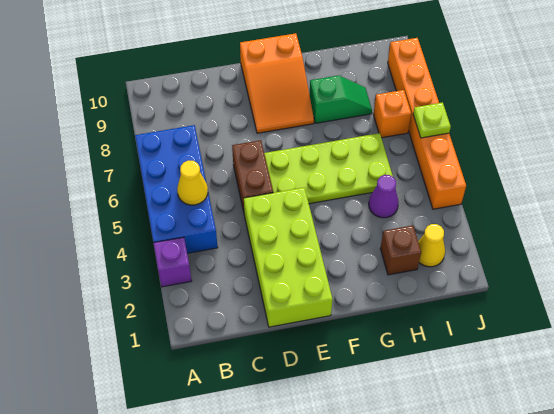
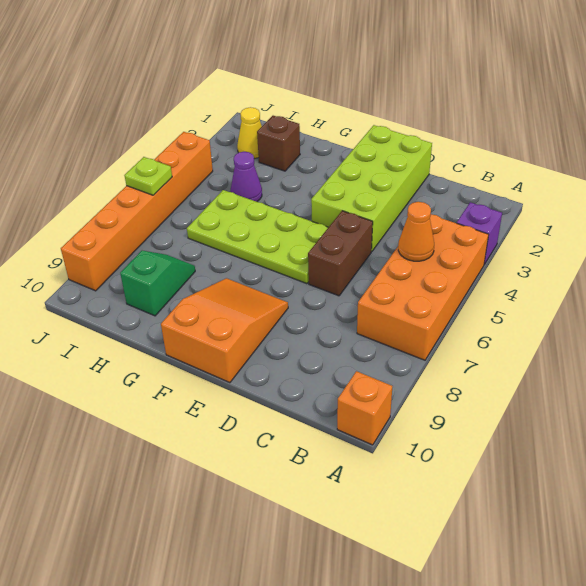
blue 2x4 brick [135,125,218,253] -> orange 2x4 brick [357,214,489,360]
yellow 1x1 cone [177,160,208,205] -> orange 1x1 cone [398,202,434,261]
green 1x2 slope [310,75,372,123] -> green 1x2 slope turned to [120,251,195,316]
orange 1x1 brick [373,90,411,138] -> orange 1x1 brick moved to [337,371,392,445]

